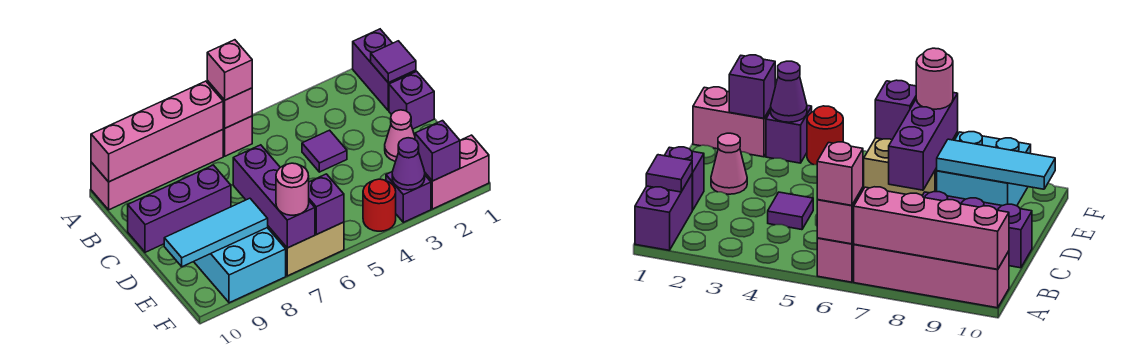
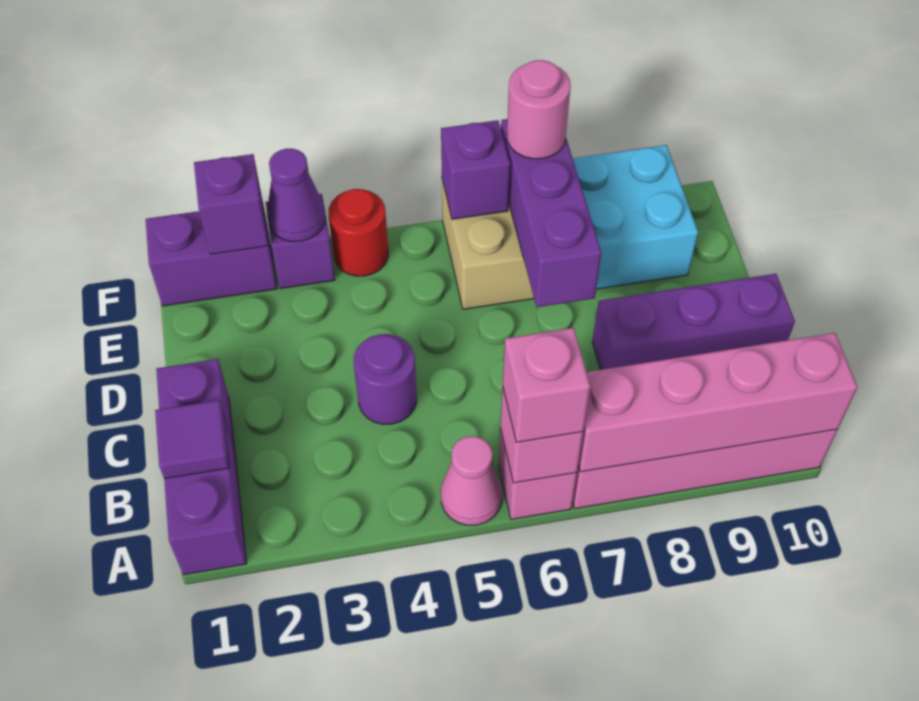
purple 1x1 tile [302,130,347,172] -> purple 1x1 round brick [354,334,417,424]
pink 1x1 cone [385,110,415,161] -> pink 1x1 cone moved to [441,436,502,525]
cyan 1x3 tile [164,198,268,267] -> none
pink 1x2 brick [425,135,489,209] -> purple 1x2 brick [146,206,277,306]

